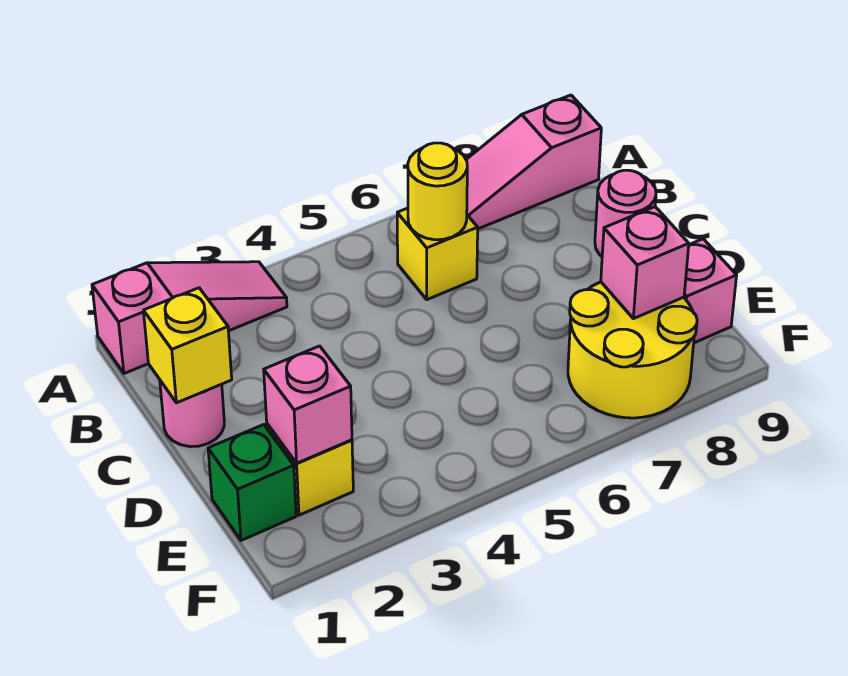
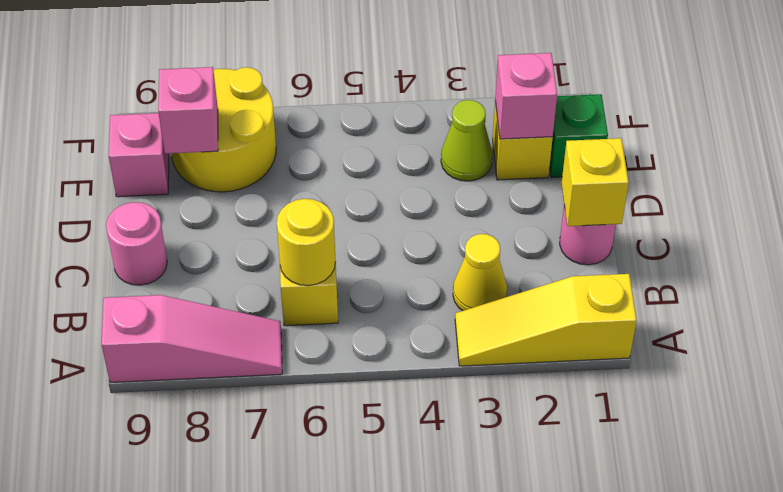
pink 1x3 slope [92,262,287,373] -> yellow 1x3 slope [455,274,637,366]
none -> yellow 1x1 cone [453,234,507,311]
none -> lime 1x1 cone [441,100,493,181]

